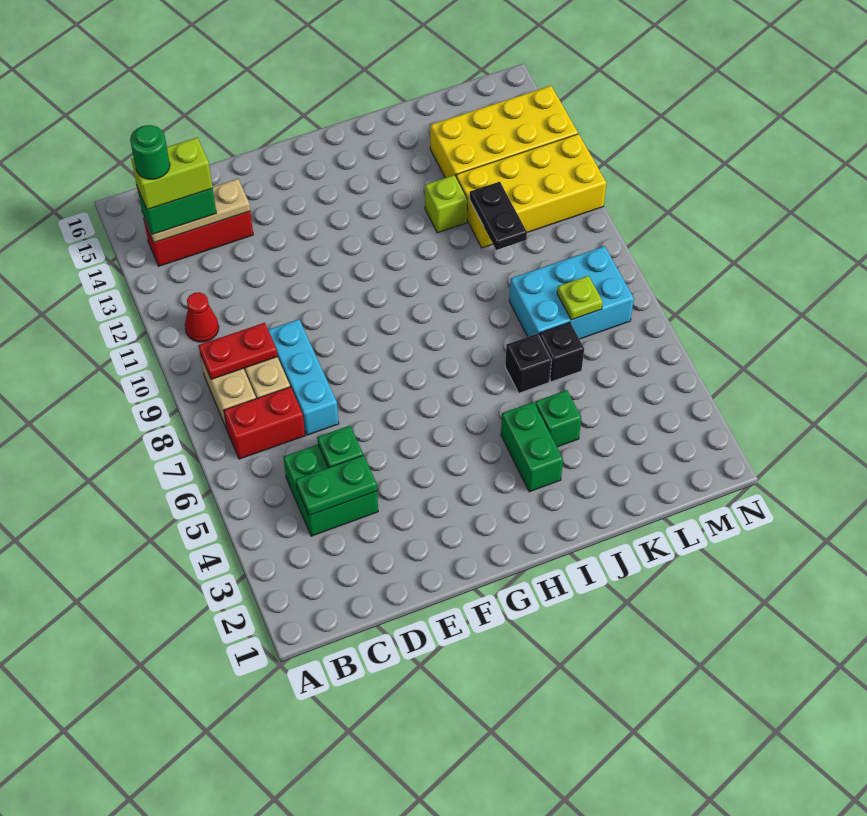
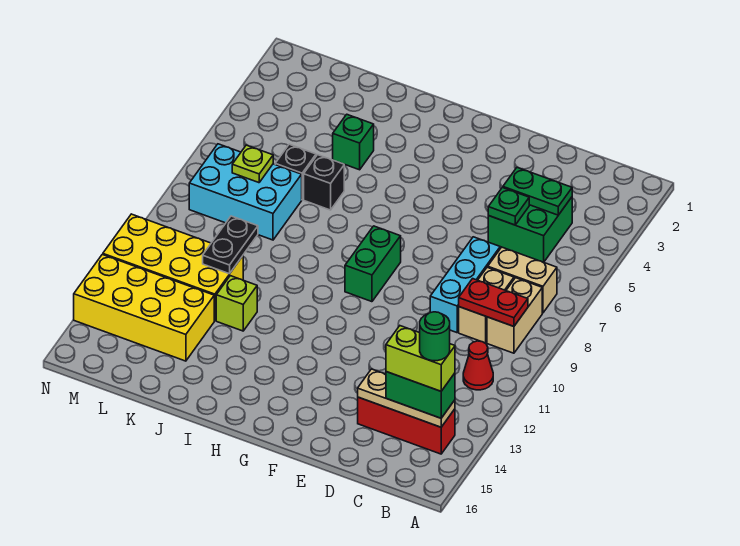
red 1x2 brick [224,387,305,459] -> tan 1x2 brick [488,247,557,313]
green 1x2 brick [501,402,563,492] -> green 1x2 brick moved to [345,226,401,302]

